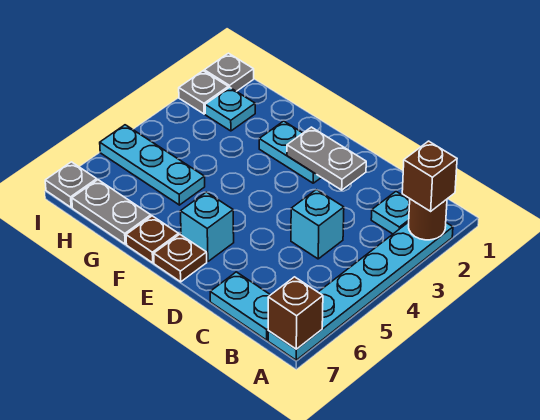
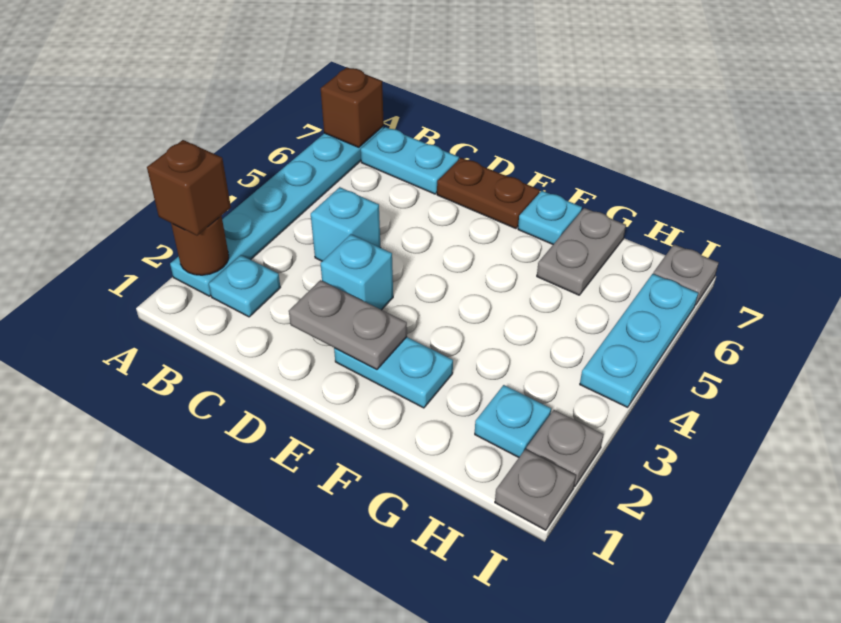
cyan 1x1 brick [180,192,234,261] -> cyan 1x1 brick moved to [320,234,393,310]
brown 1x1 plate [154,234,207,282] -> brown 1x2 plate [437,158,540,229]
brown 1x1 plate [126,216,179,263] -> cyan 1x1 plate [518,191,582,244]
cyan 1x3 plate [100,125,205,205] -> cyan 1x3 plate turned to [580,274,698,407]
grey 1x2 plate [72,180,151,244] -> grey 1x2 plate turned to [537,208,626,295]

